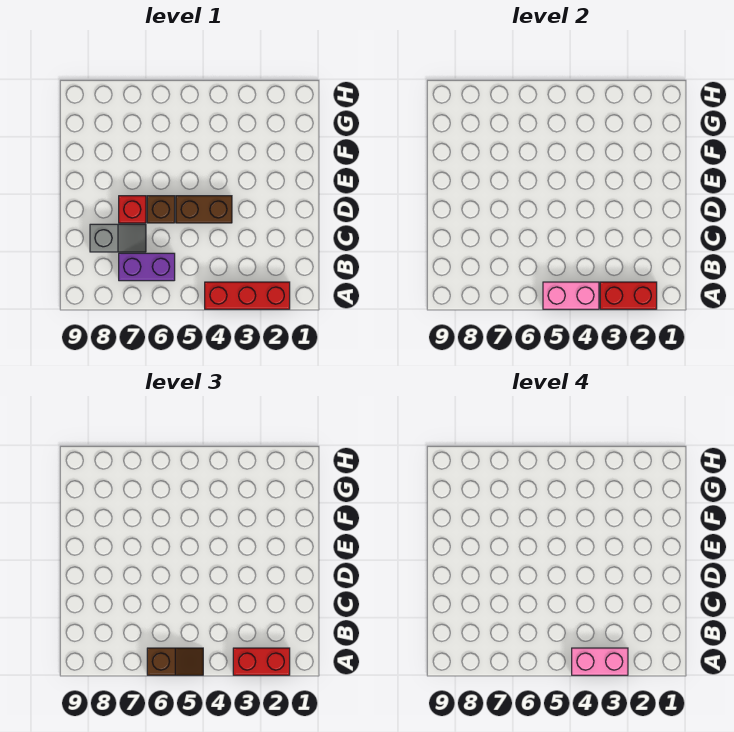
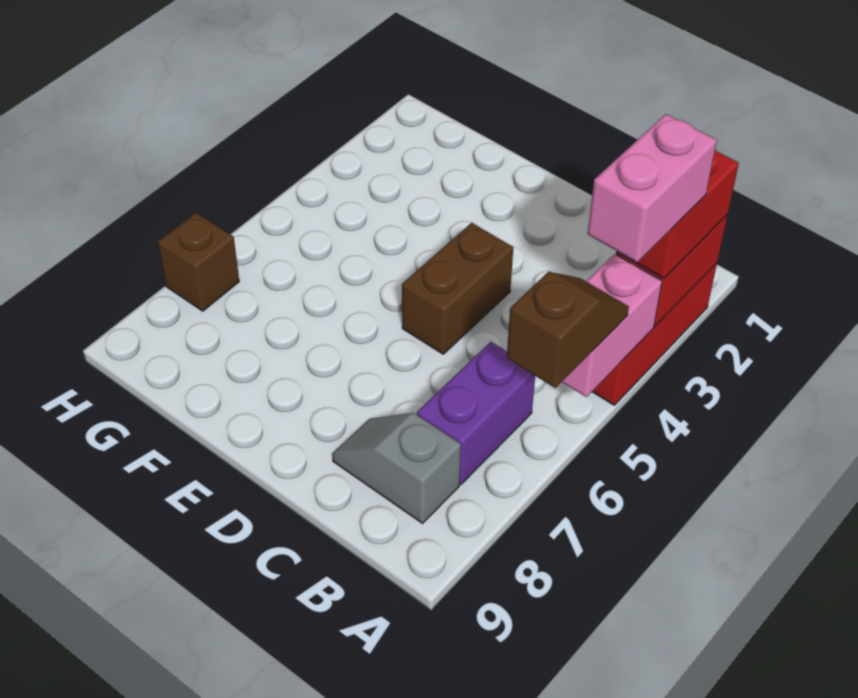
grey 1x2 slope [90,224,146,252] -> grey 1x2 slope turned to [332,413,461,523]
brown 1x1 brick [147,196,175,223] -> brown 1x1 brick moved to [158,213,239,311]
red 1x1 brick [119,196,146,223] -> none

